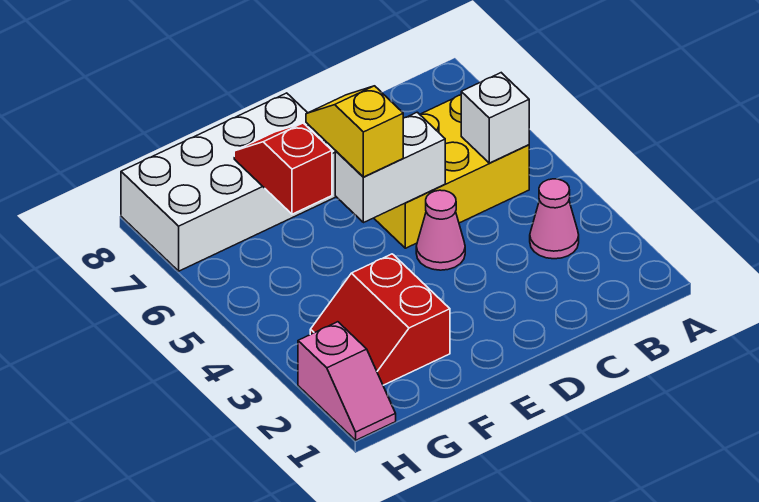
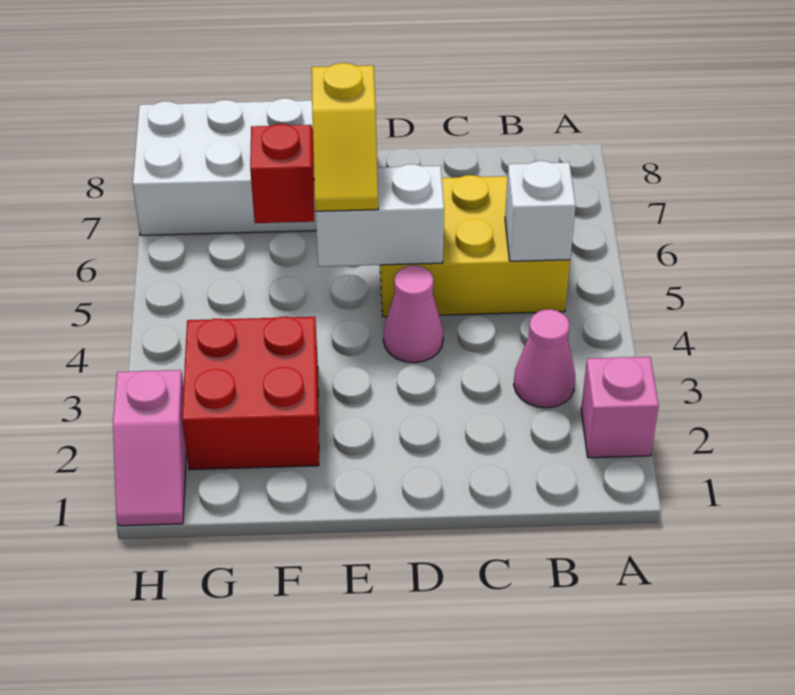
none -> pink 1x1 brick [581,357,659,458]
yellow 1x2 slope [306,86,403,177] -> yellow 1x2 slope turned to [312,63,378,211]
red 2x2 slope [310,254,450,385] -> red 2x2 brick [182,317,319,470]

